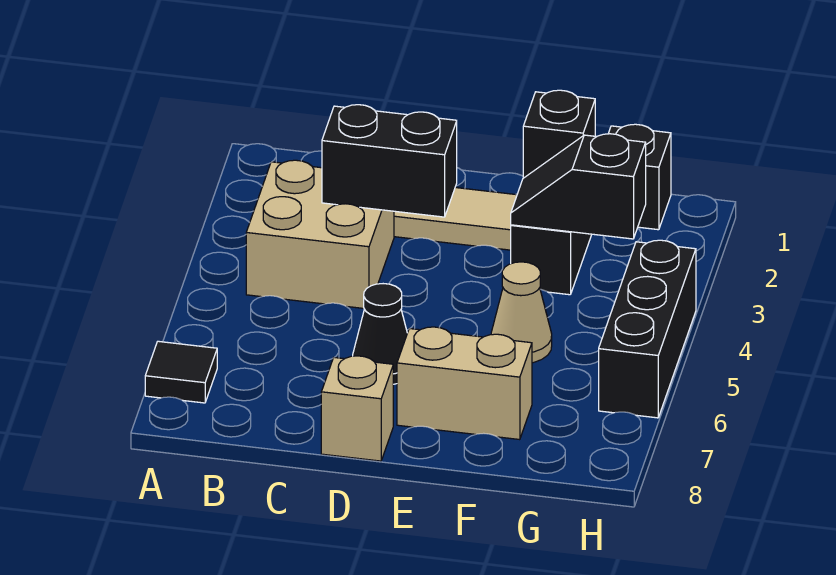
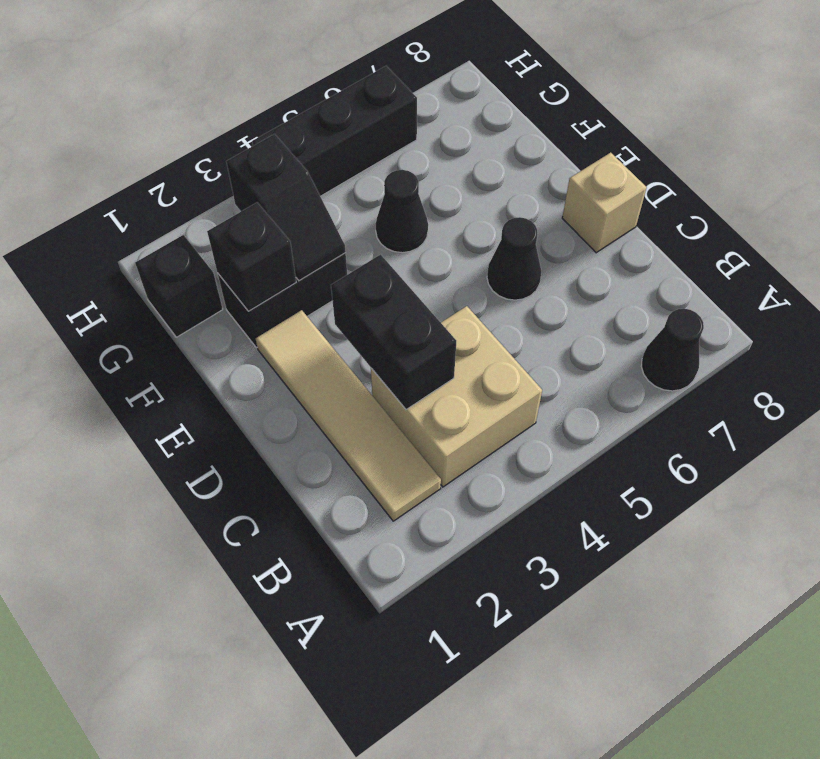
black 1x1 tile [145,341,217,403] -> black 1x1 cone [641,309,704,391]
tan 1x2 brick [397,327,532,440] -> none
tan 1x1 cone [491,262,552,363] -> black 1x1 cone [376,170,428,253]

